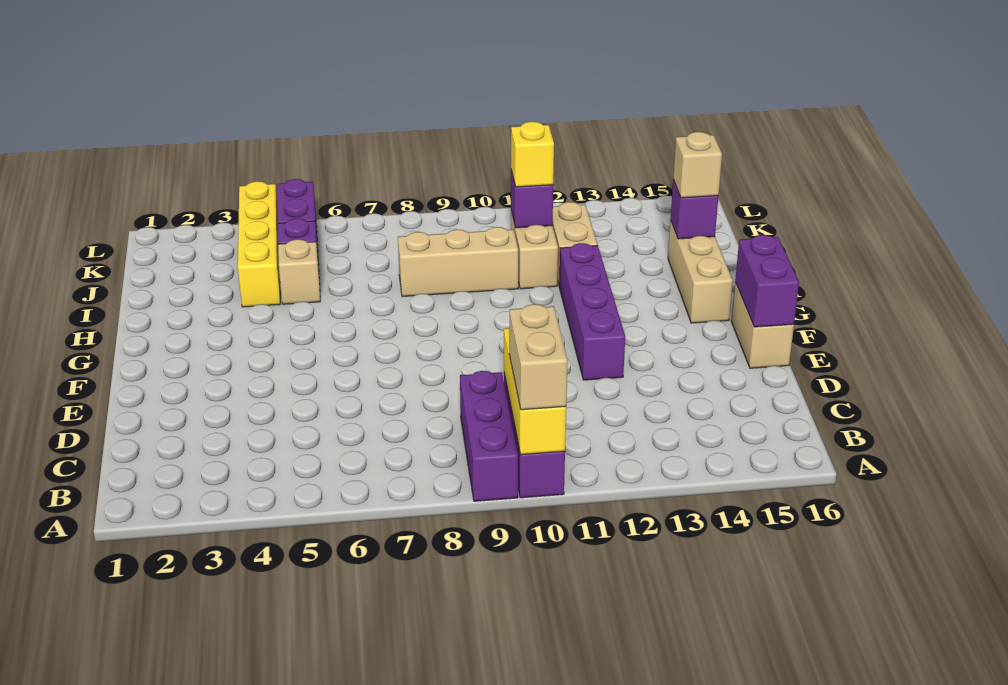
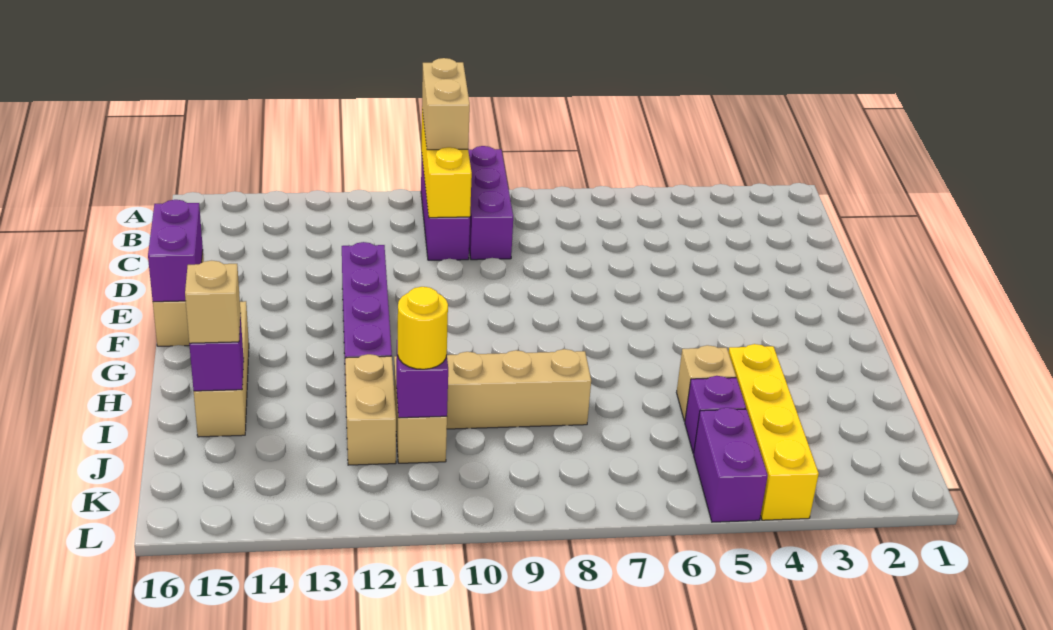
yellow 1x1 brick [511,122,554,187] -> yellow 1x1 round brick [397,287,448,369]

